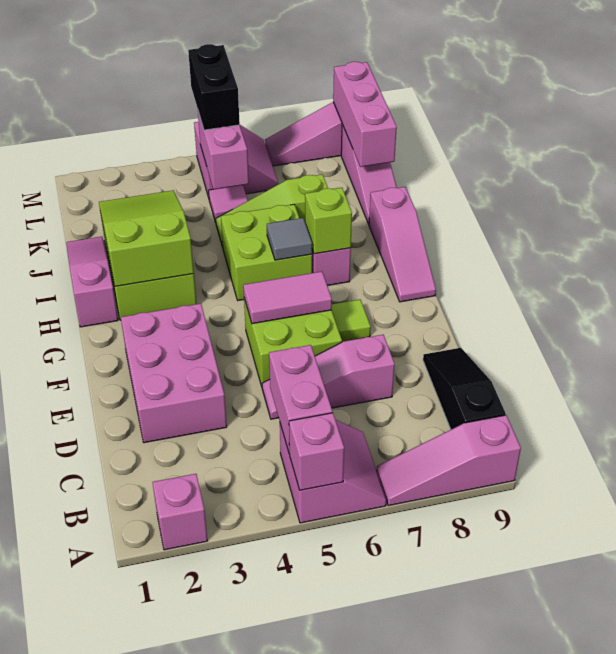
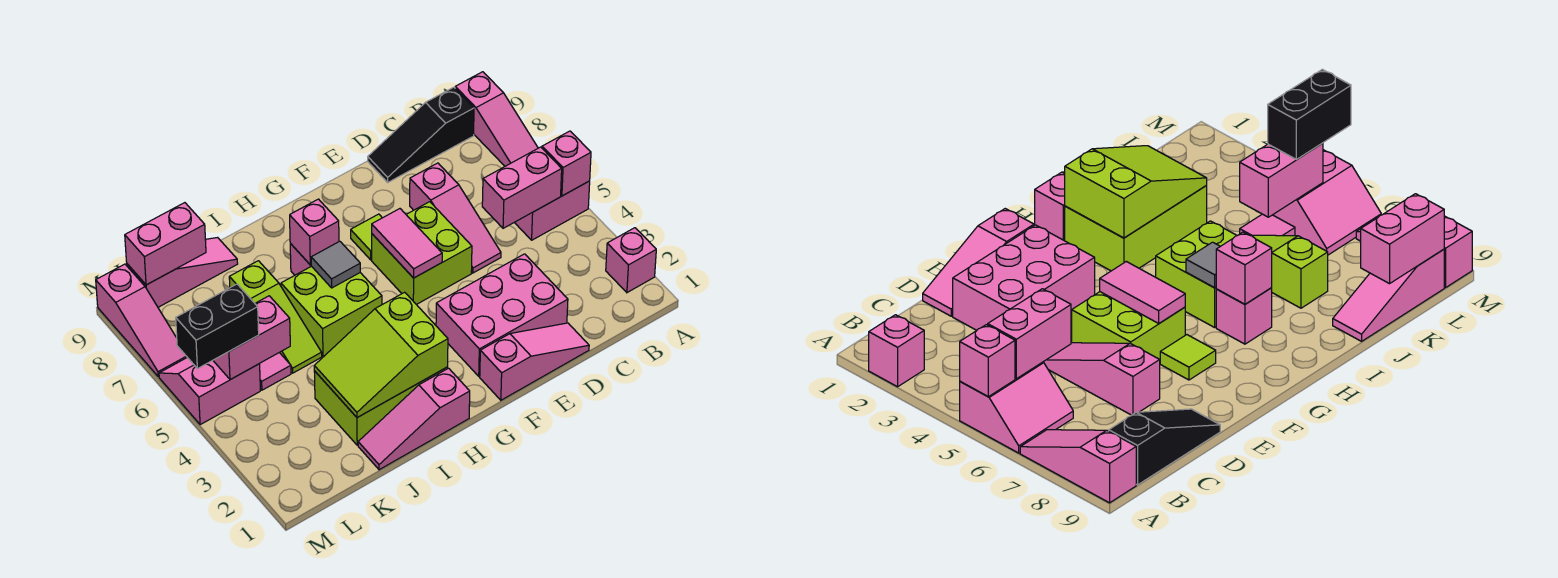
pink 1x3 slope [369,187,436,302] -> pink 1x3 slope moved to [480,323,589,400]
lime 1x1 brick [305,188,352,254] -> pink 1x1 brick [290,199,339,265]
pink 1x3 brick [333,62,397,167] -> pink 1x2 brick [125,203,206,285]

